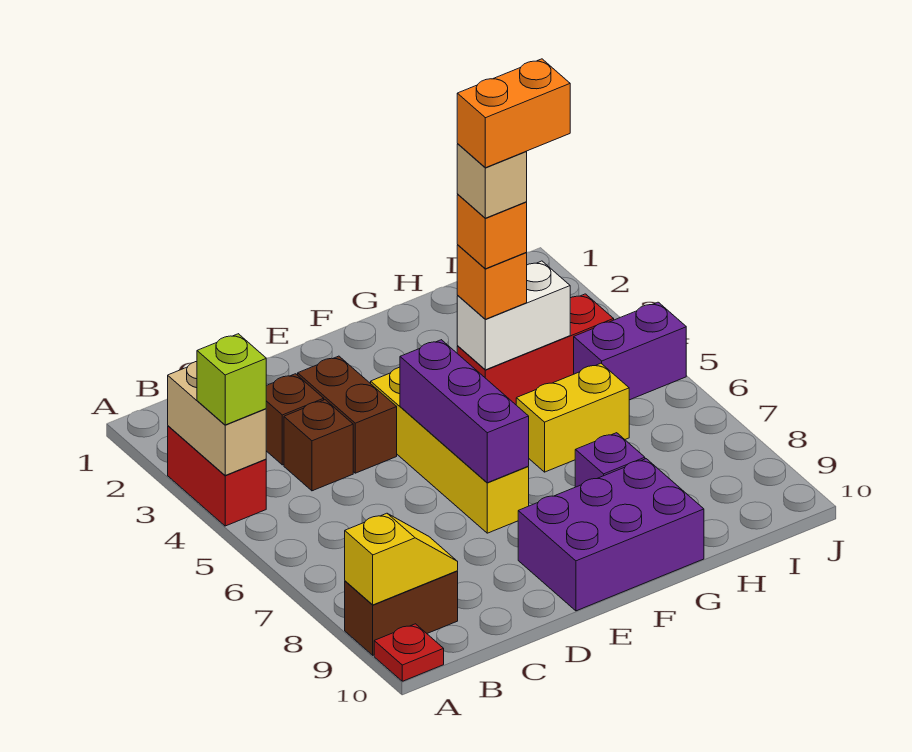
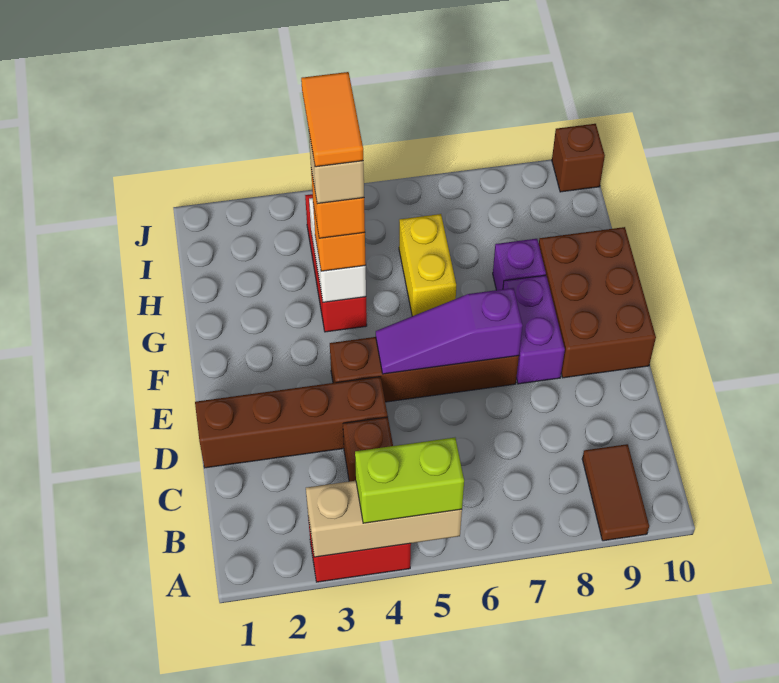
tan 1x2 brick [168,361,266,475] -> tan 1x3 brick [306,481,462,557]
lime 1x1 brick [197,334,266,425] -> lime 1x2 brick [355,438,464,523]
brown 1x2 brick [345,571,458,655] -> brown 1x2 tile [582,444,649,541]
yellow 1x2 slope [345,513,458,605] -> none
red 1x1 plate [374,624,444,681] -> none
brown 1x1 brick [266,374,324,465] -> brown 1x1 brick moved to [552,124,605,192]
brown 1x2 brick [298,356,397,473] -> brown 1x4 brick [195,377,388,468]
yellow 1x4 brick [371,367,529,533] -> brown 1x4 brick [330,337,519,402]
purple 1x3 brick [400,340,529,483] -> purple 1x3 slope [376,288,522,374]
purple 2x3 brick [518,459,704,611] -> brown 2x3 brick [539,227,656,378]
orange 1x2 brick [457,59,570,168] -> orange 1x2 tile [301,72,363,167]
purple 1x2 brick [574,302,686,400] -> purple 1x2 brick moved to [503,275,565,384]

